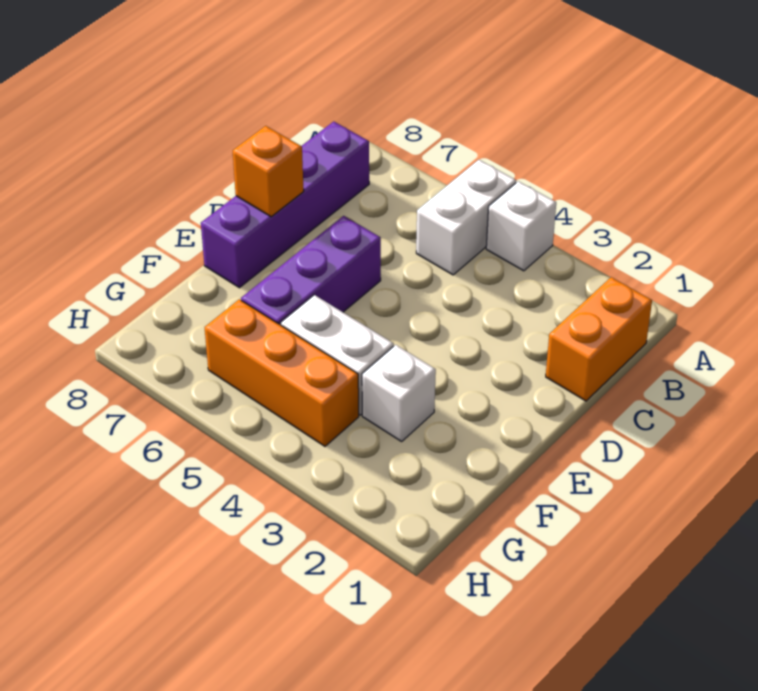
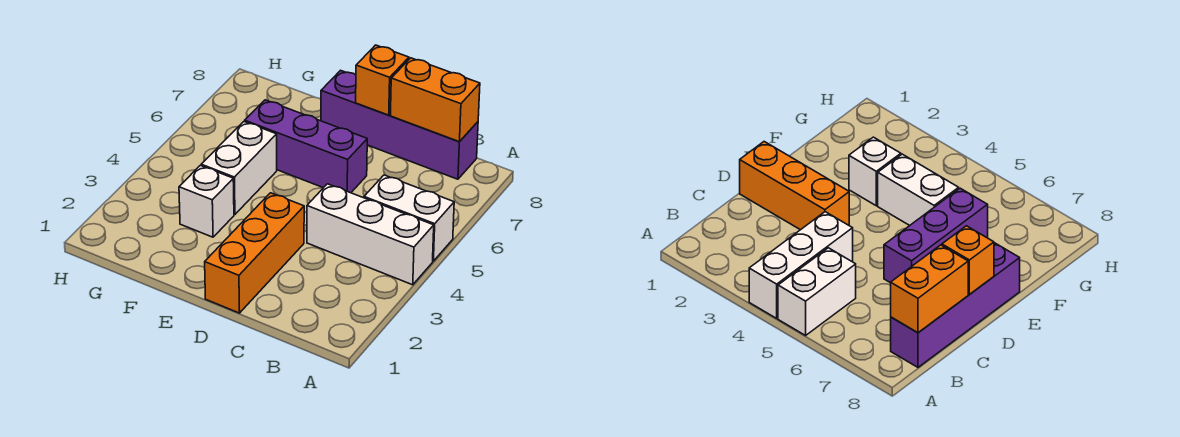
white 1x1 brick [486,181,556,271] -> white 1x3 brick [307,184,434,285]
orange 1x2 brick [546,277,652,401] -> orange 1x2 brick moved to [390,58,480,142]
orange 1x3 brick [205,299,359,446] -> orange 1x3 brick moved to [205,193,304,313]

